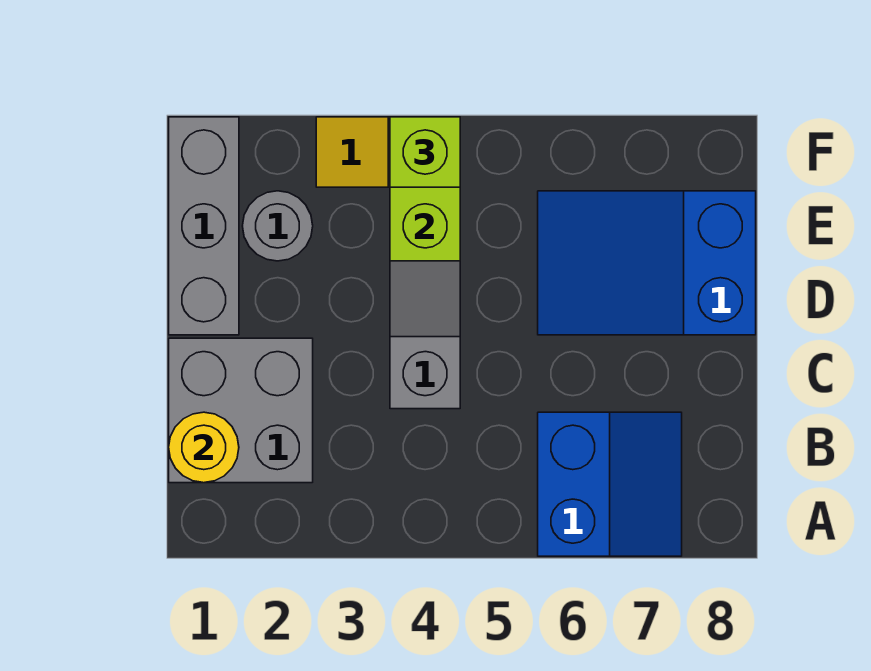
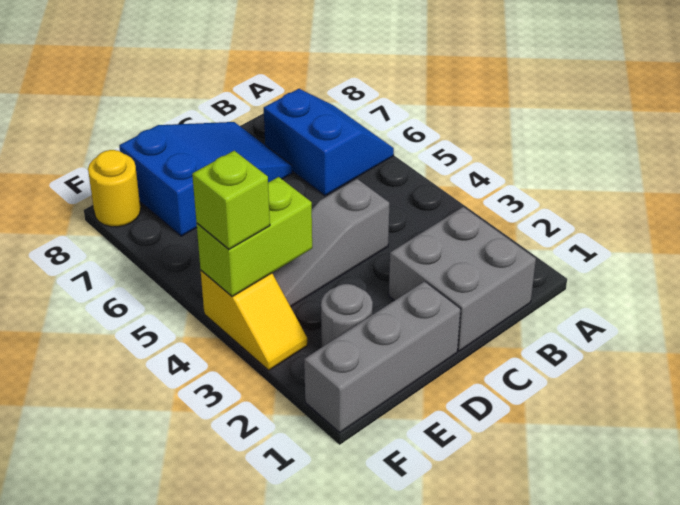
blue 2x2 slope [538,412,682,556] -> blue 2x2 slope turned to [264,89,394,196]
yellow 1x1 round brick [169,412,239,483] -> yellow 1x1 round brick moved to [88,150,141,227]
blue 2x3 slope [538,191,756,335] -> blue 2x3 slope turned to [119,122,292,236]

